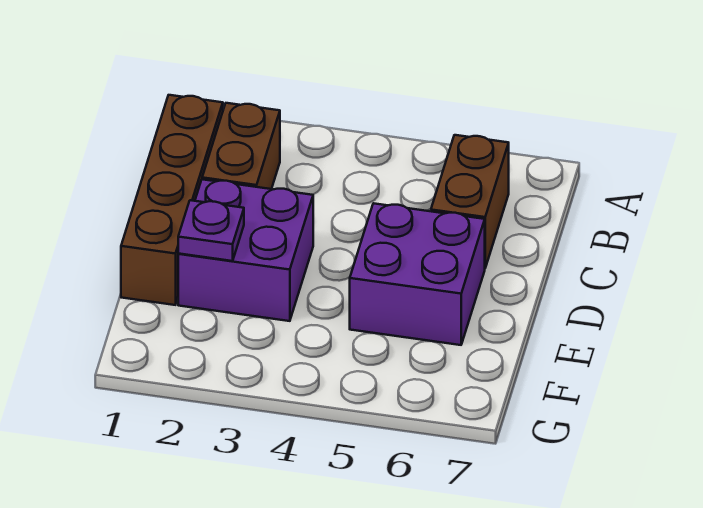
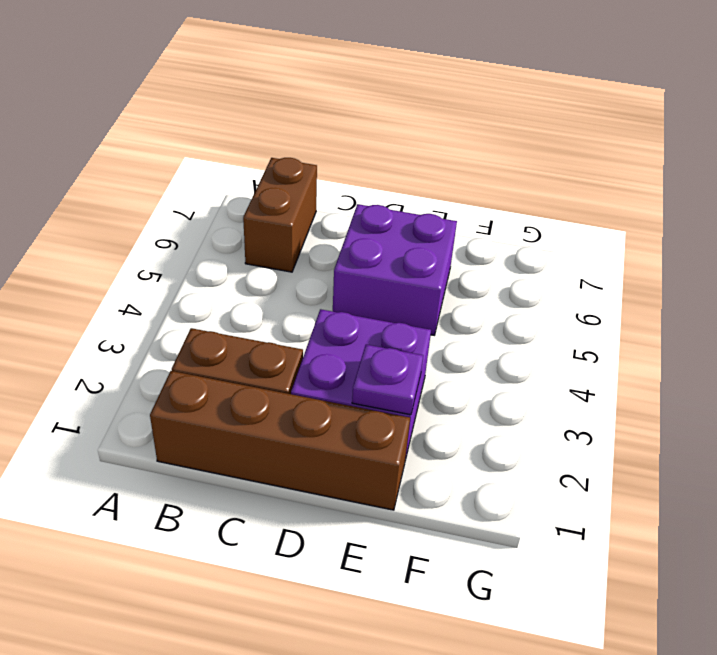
brown 1x2 brick [431,135,509,268] -> brown 1x2 brick turned to [243,158,317,272]

